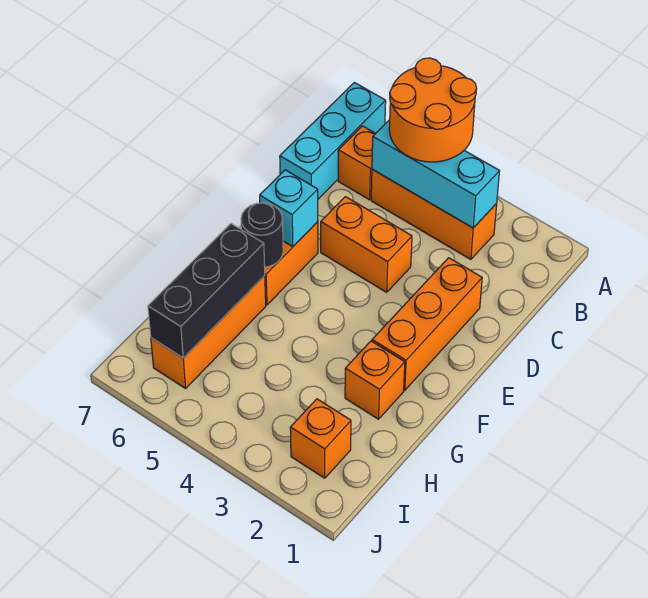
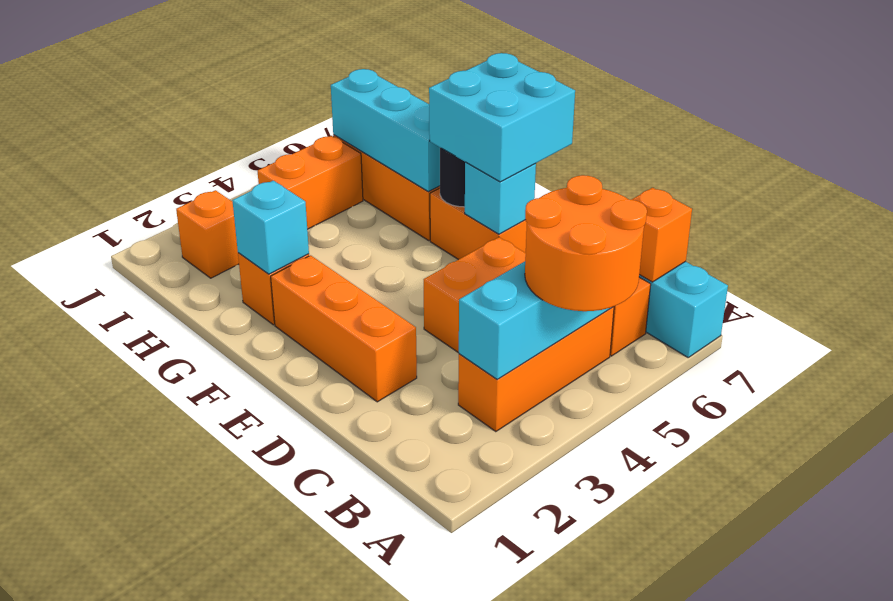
none -> orange 1x1 brick [632,188,692,282]
none -> cyan 2x2 brick [429,53,575,182]
none -> cyan 1x1 brick [232,181,309,274]
black 1x3 brick [148,224,265,358] -> cyan 1x3 brick [331,69,440,192]
none -> orange 1x2 brick [258,136,363,229]

